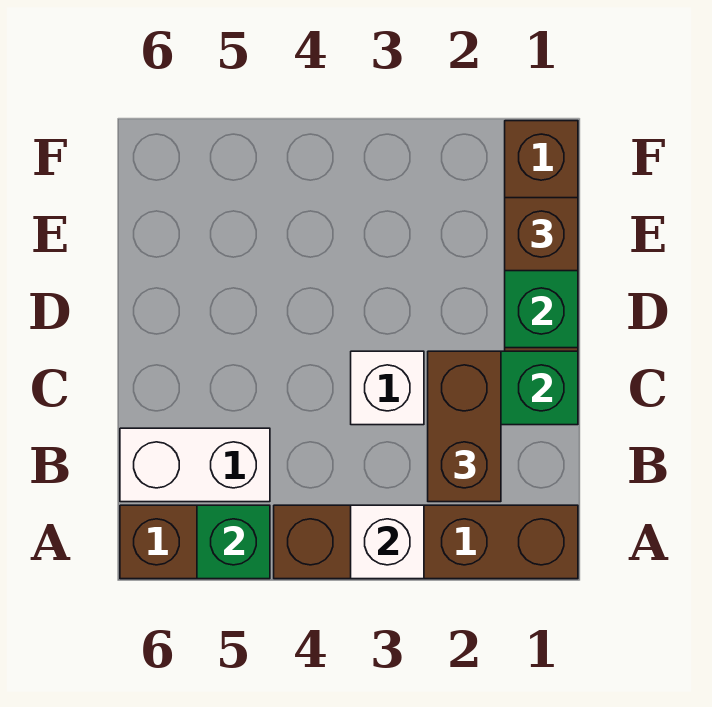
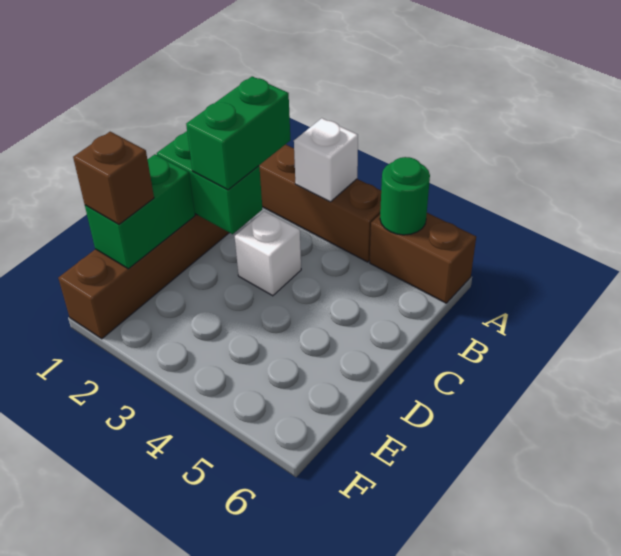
green 1x1 brick [197,505,270,579] -> green 1x1 round brick [380,157,430,235]
brown 1x2 brick [428,351,501,502] -> green 1x2 brick [186,76,290,190]
white 1x2 brick [120,428,270,502] -> none

